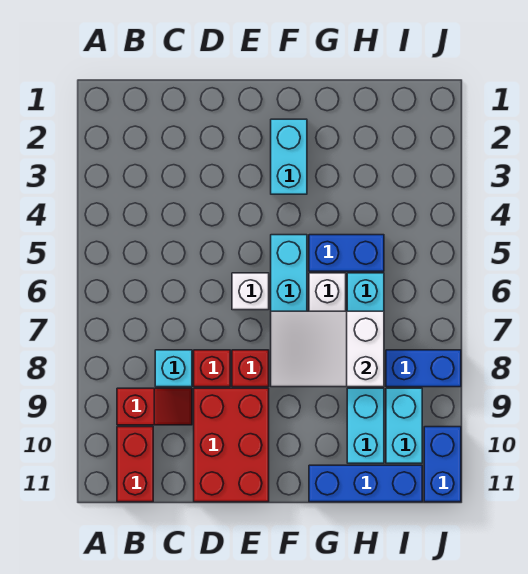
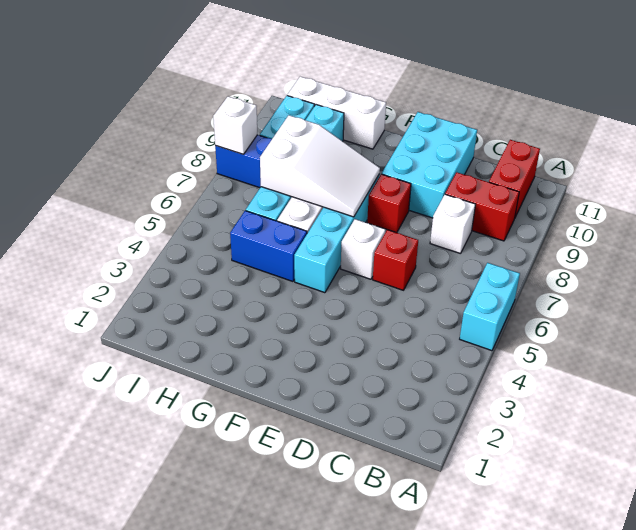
red 1x2 slope [117,388,192,425] -> red 1x2 brick [445,172,519,241]
cyan 1x1 brick [155,350,192,387] -> white 1x1 brick [430,194,475,254]
red 1x1 brick [194,350,230,387] -> red 1x1 brick moved to [373,230,418,290]
red 2x3 brick [194,388,269,502] -> cyan 2x3 brick [382,112,477,218]
cyan 1x2 brick [271,119,307,194] -> cyan 1x2 brick moved to [460,263,520,351]
blue 1x3 brick [309,465,422,502] -> white 1x3 brick [287,77,386,149]
none -> white 1x1 brick [213,96,257,154]
blue 1x2 brick [424,427,461,502] -> none

